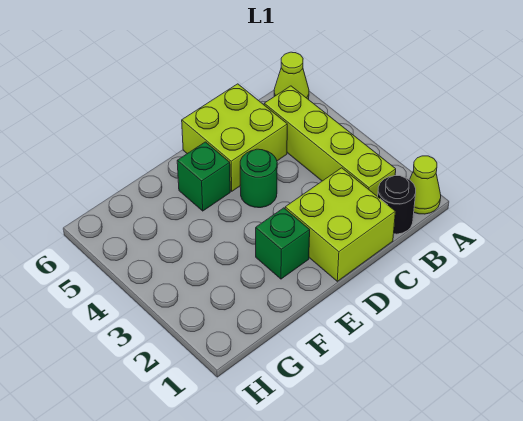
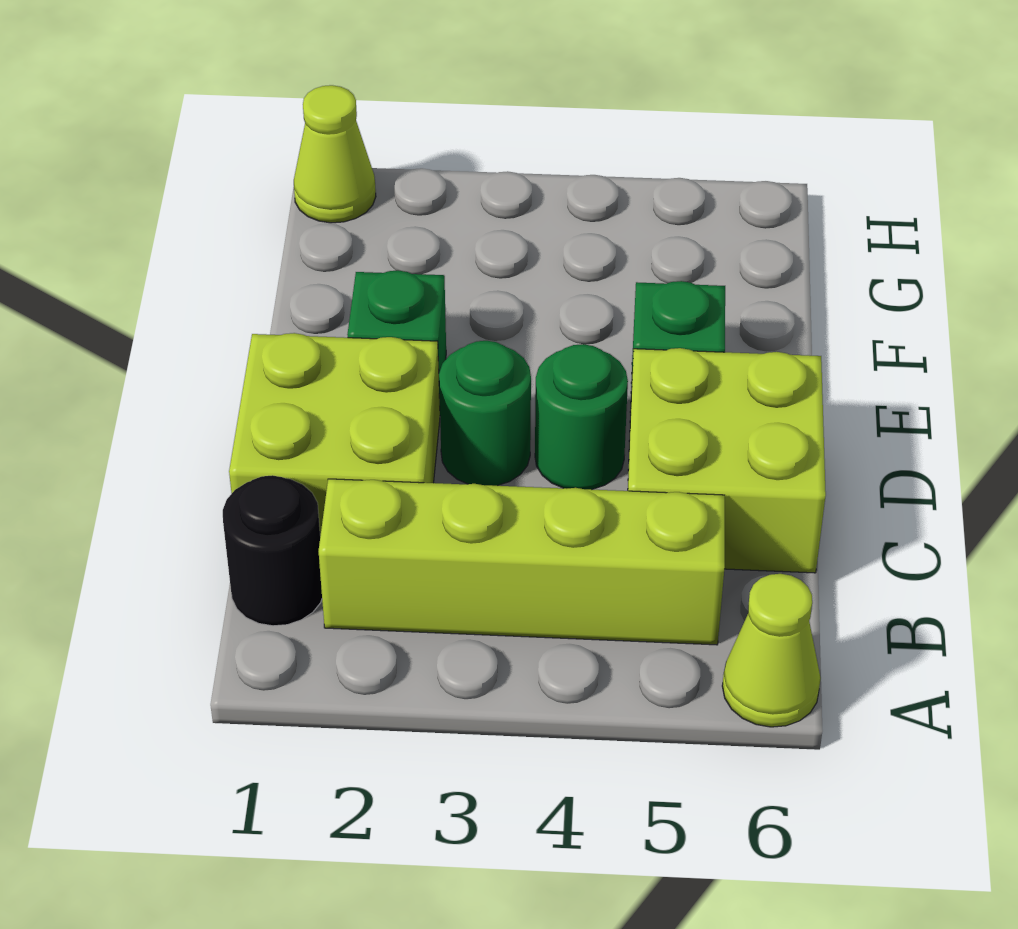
lime 1x1 cone [410,156,441,214] -> lime 1x1 cone moved to [294,85,376,223]
none -> green 1x1 round brick [439,341,531,486]

